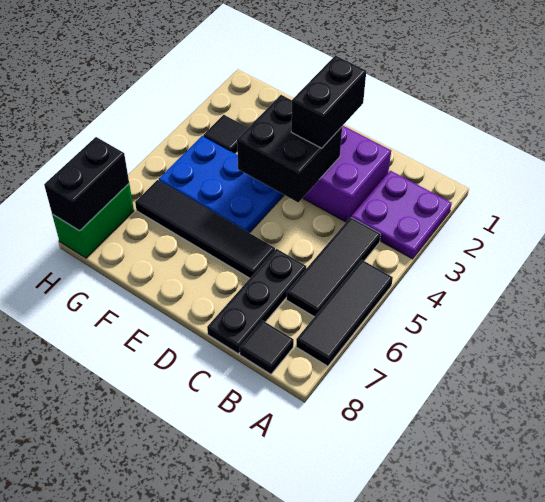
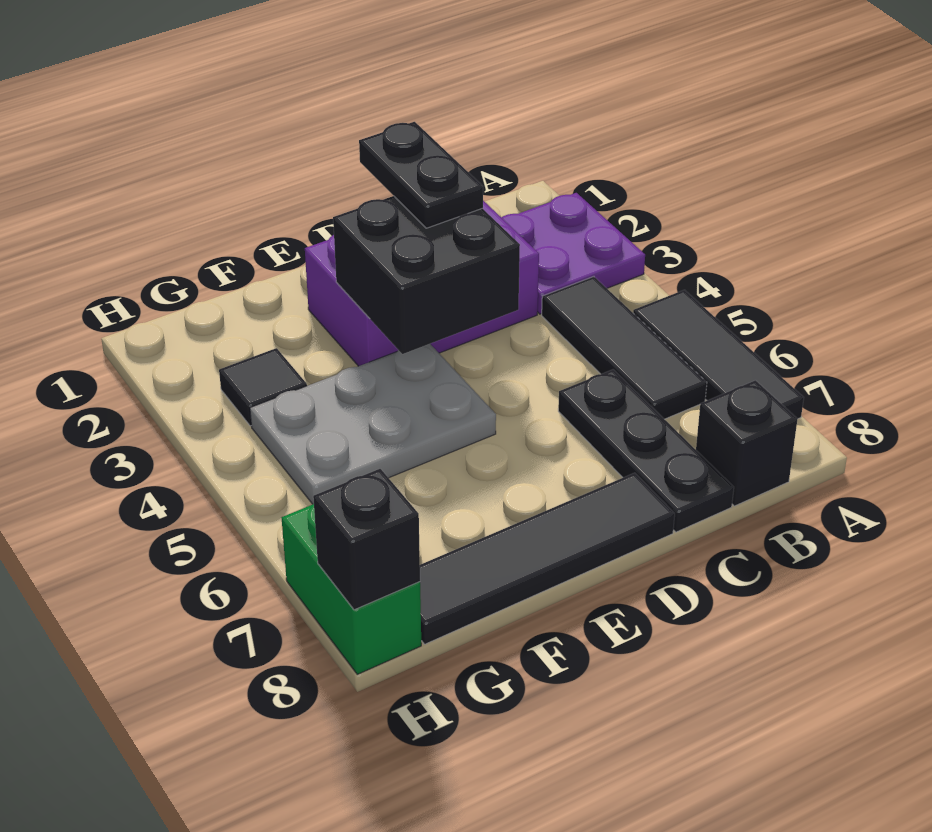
black 1x1 tile [239,320,294,374] -> black 1x1 brick [696,380,797,506]
black 1x2 brick [291,56,366,148] -> black 1x2 plate [359,122,483,228]
black 1x4 tile [135,180,275,278] -> black 1x4 tile moved to [420,473,675,644]
blue 2x3 plate [159,136,284,233] -> grey 2x3 plate [250,344,496,504]
black 1x2 brick [44,137,129,231] -> black 1x1 brick [313,469,420,610]

